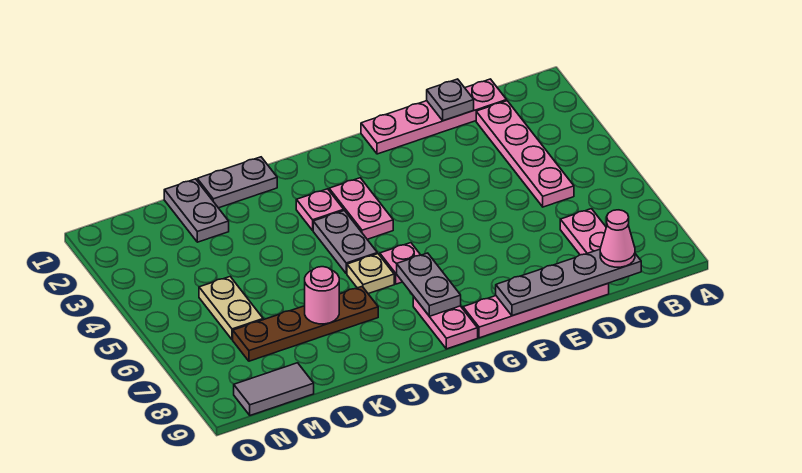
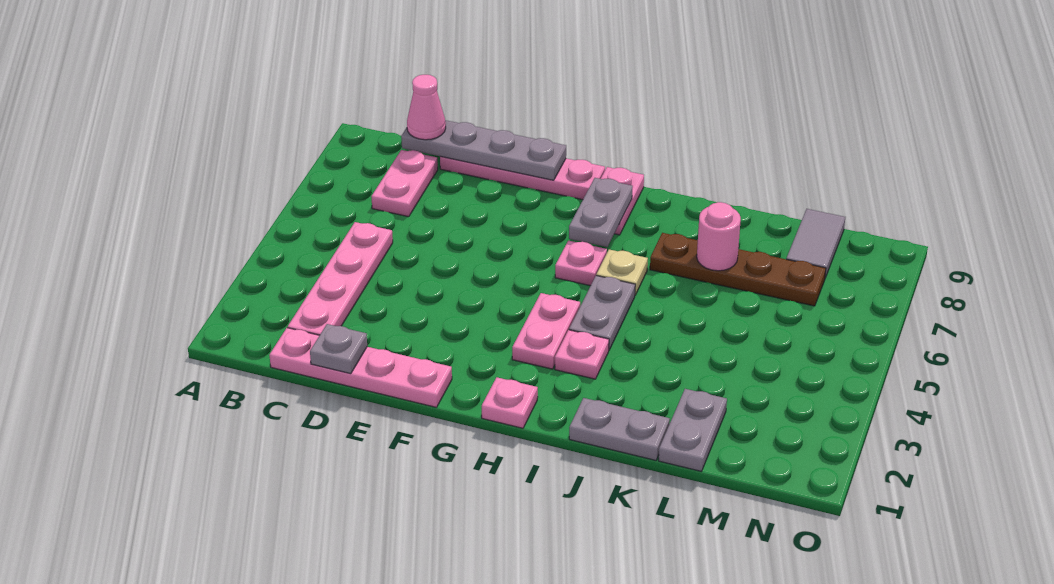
none -> pink 1x1 plate [482,377,538,428]
tan 1x2 plate [199,277,263,340] -> none
grey 1x2 tile [234,363,314,415] -> grey 1x2 tile turned to [786,209,845,278]

